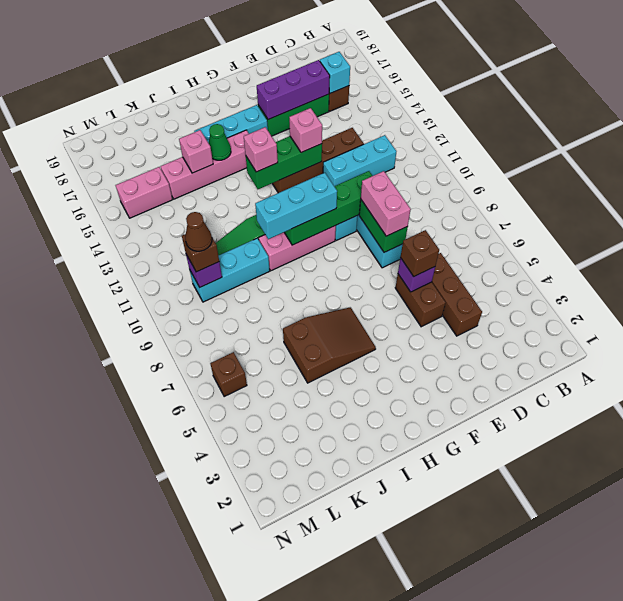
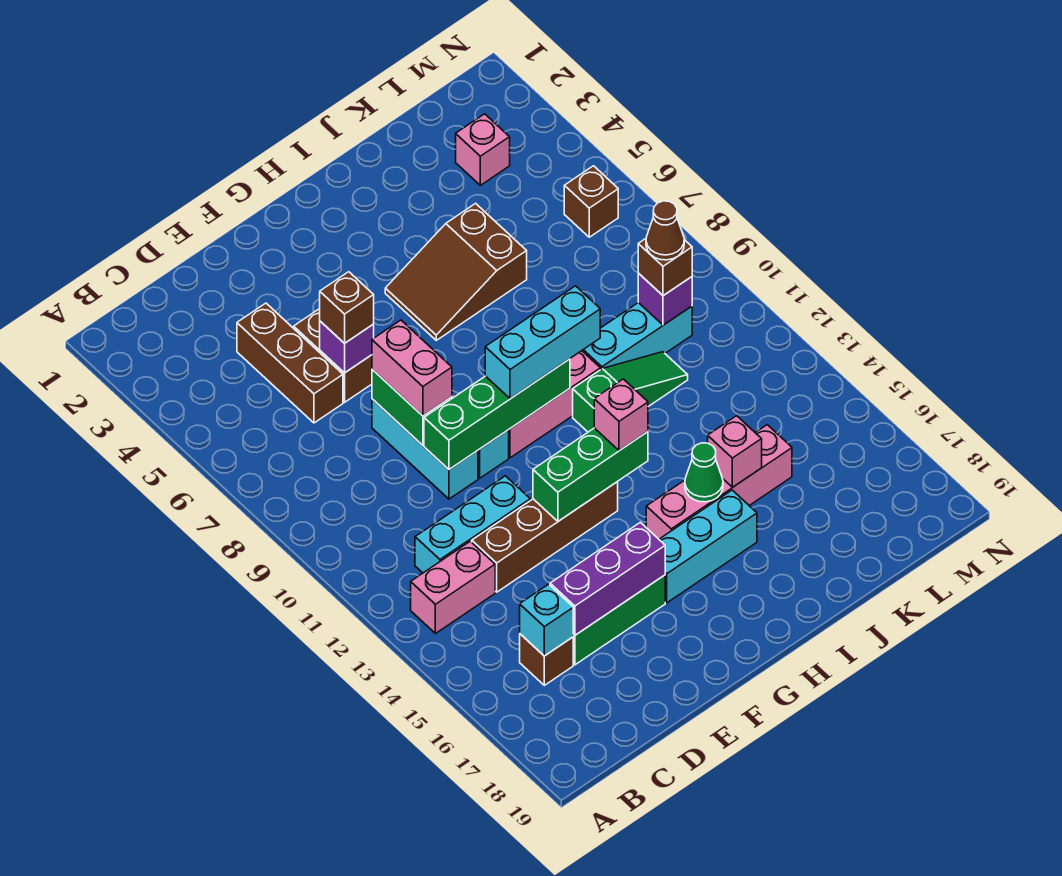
pink 1x1 brick [289,108,322,152] -> pink 1x1 brick moved to [456,114,510,185]
pink 1x2 brick [115,167,173,218] -> pink 1x2 brick moved to [411,541,495,634]

